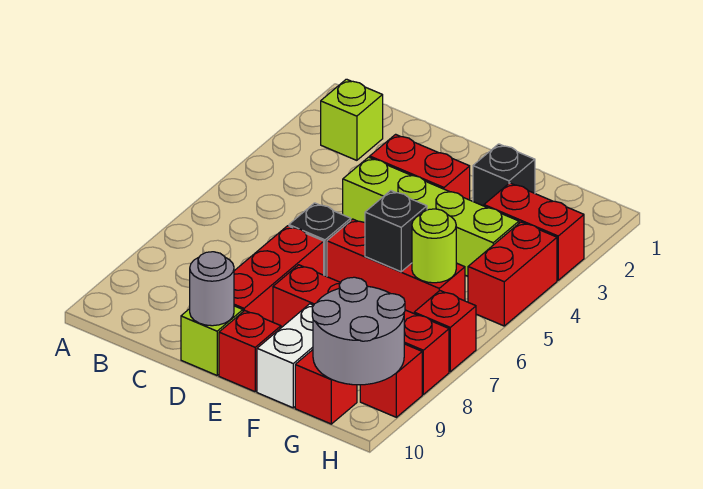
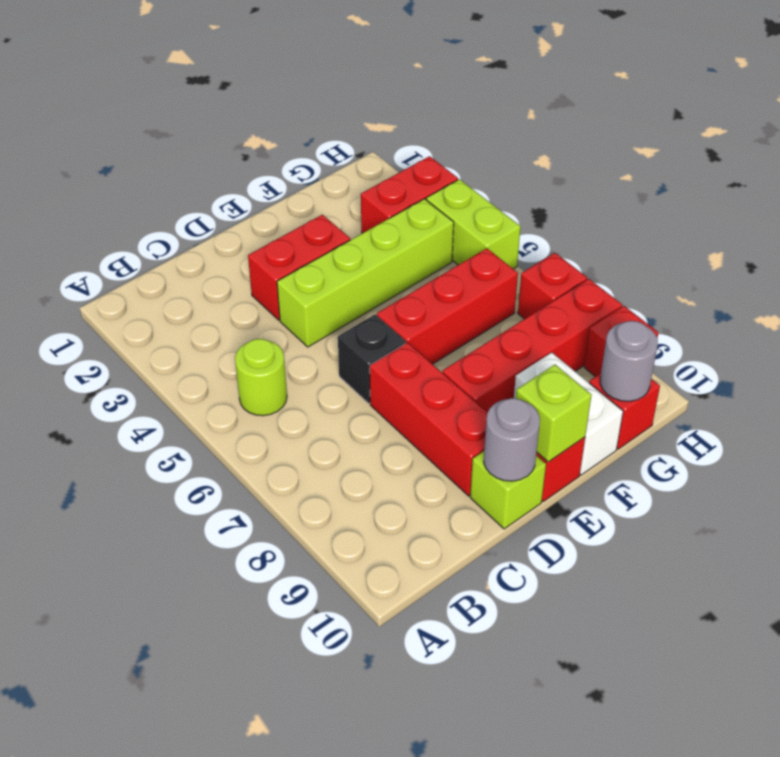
lime 1x1 brick [321,79,383,160] -> lime 1x1 brick moved to [516,365,592,462]
black 1x1 brick [473,144,535,206] -> none
black 1x1 brick [365,191,427,272] -> none
lime 1x1 round brick [412,209,456,283] -> lime 1x1 round brick moved to [235,339,287,416]
grey 2x2 round brick [312,277,405,385] -> grey 1x1 round brick [600,321,658,401]
red 1x2 brick [468,222,557,326] -> lime 1x2 brick [426,179,521,269]

